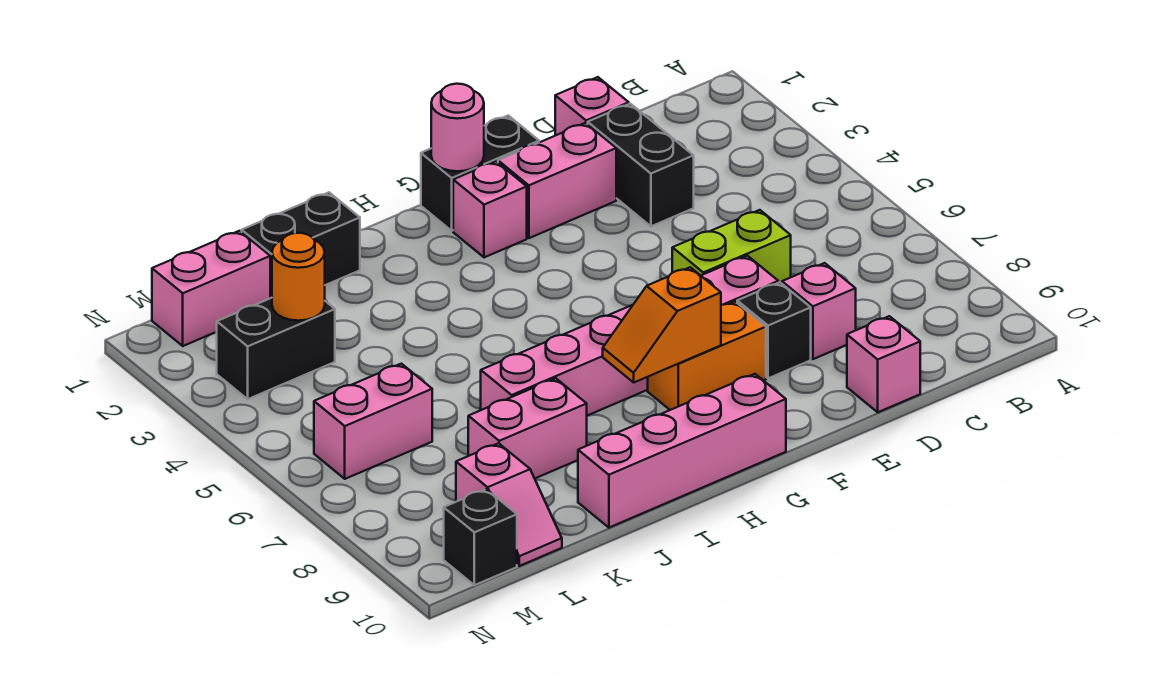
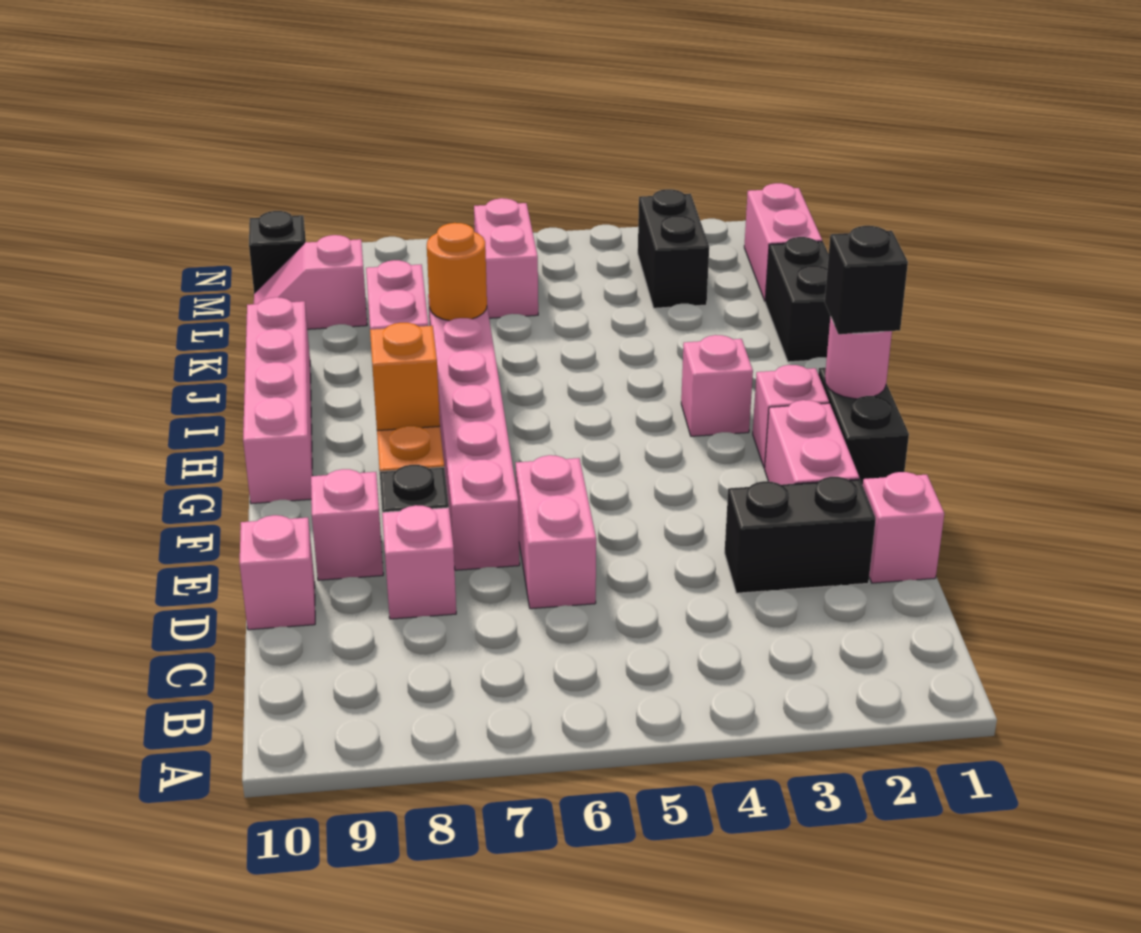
lime 1x2 brick [672,210,791,283] -> pink 1x2 brick [516,455,596,609]
none -> pink 1x1 brick [311,469,383,580]
none -> black 1x1 brick [825,226,908,334]
none -> pink 1x1 brick [681,335,753,436]
orange 1x1 round brick [272,233,325,321] -> orange 1x1 round brick moved to [427,223,487,321]

